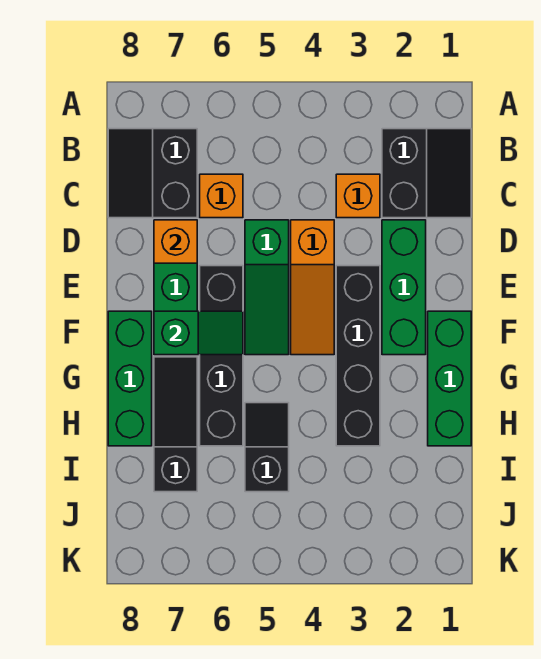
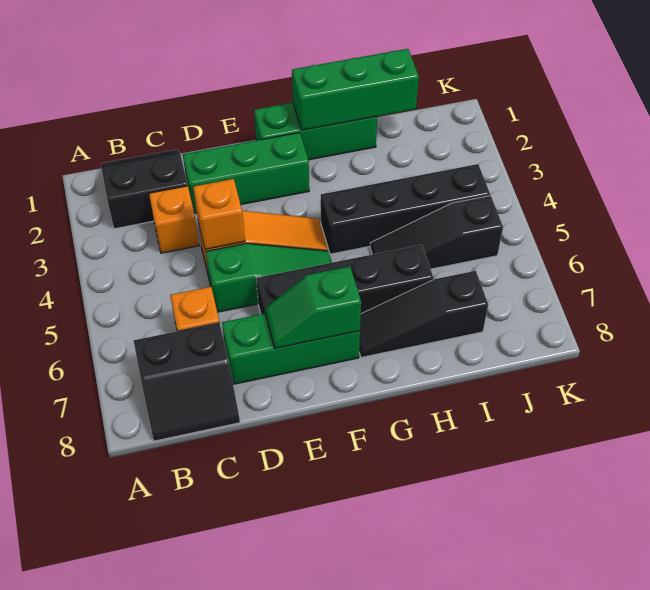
orange 1x1 brick [154,220,197,263] -> orange 1x1 brick moved to [193,179,245,249]
black 1x4 brick [336,266,380,446] -> black 1x4 brick moved to [321,164,490,254]
green 1x2 slope [154,311,243,355] -> green 1x2 slope turned to [265,267,361,348]
green 1x3 brick [108,311,152,446] -> green 1x3 brick moved to [292,49,419,130]
black 1x2 slope [245,403,289,492] -> black 1x3 slope [370,196,503,269]

